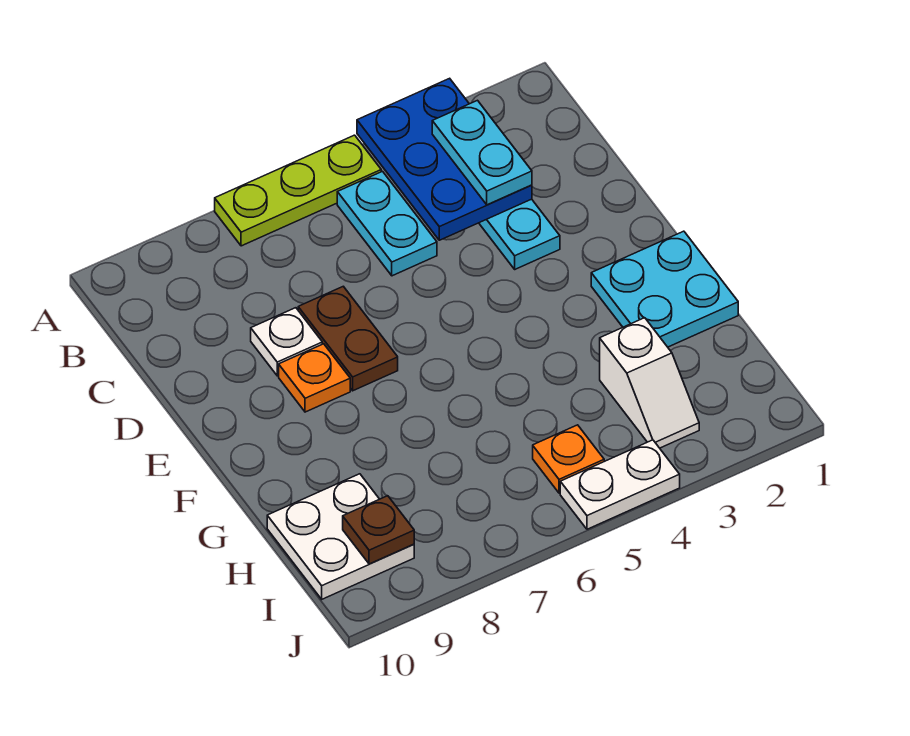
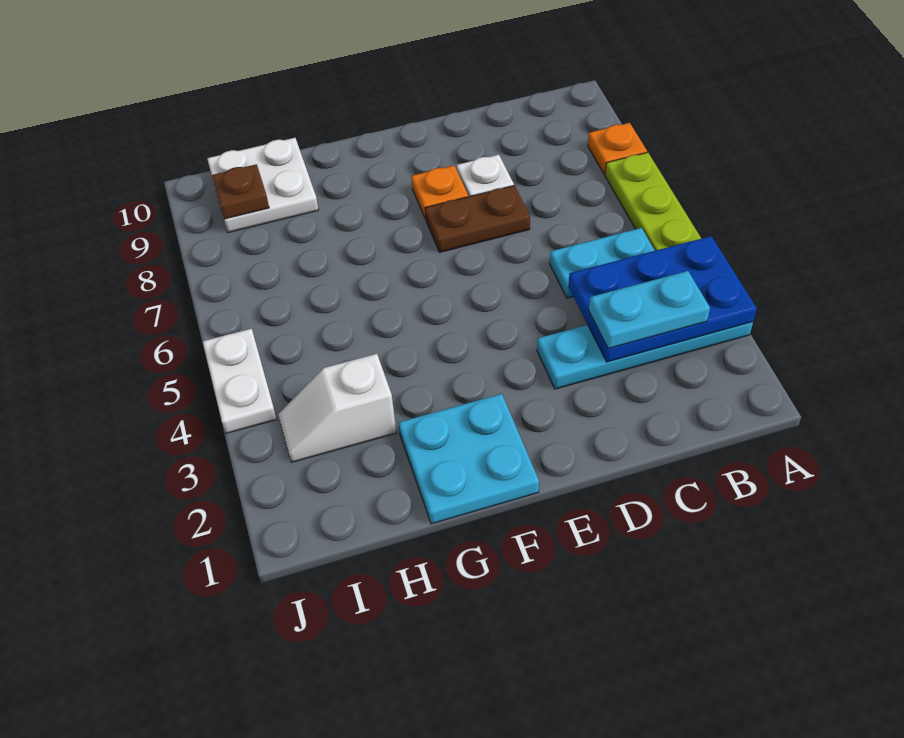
orange 1x1 plate [533,425,604,493] -> orange 1x1 plate moved to [588,123,647,175]

